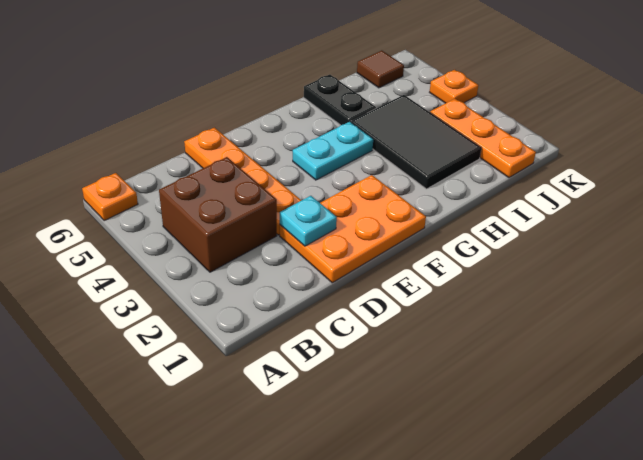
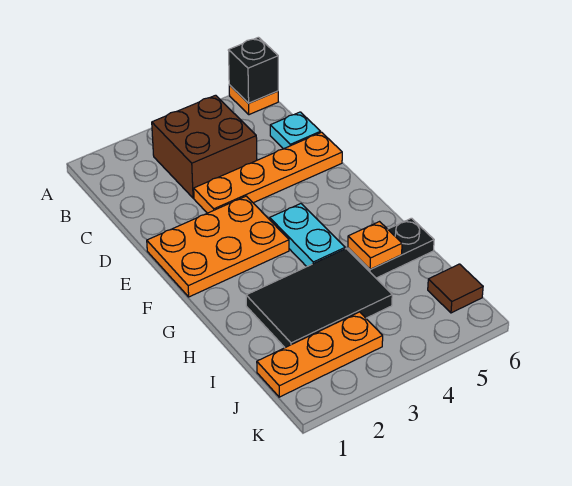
none -> black 1x1 brick [228,37,278,103]
orange 2x3 plate [280,175,426,283] -> orange 2x3 plate turned to [147,196,289,297]
cyan 1x1 plate [280,196,337,246] -> cyan 1x1 plate moved to [270,112,321,149]
orange 1x1 plate [430,70,479,103] -> orange 1x1 plate moved to [348,222,402,270]

